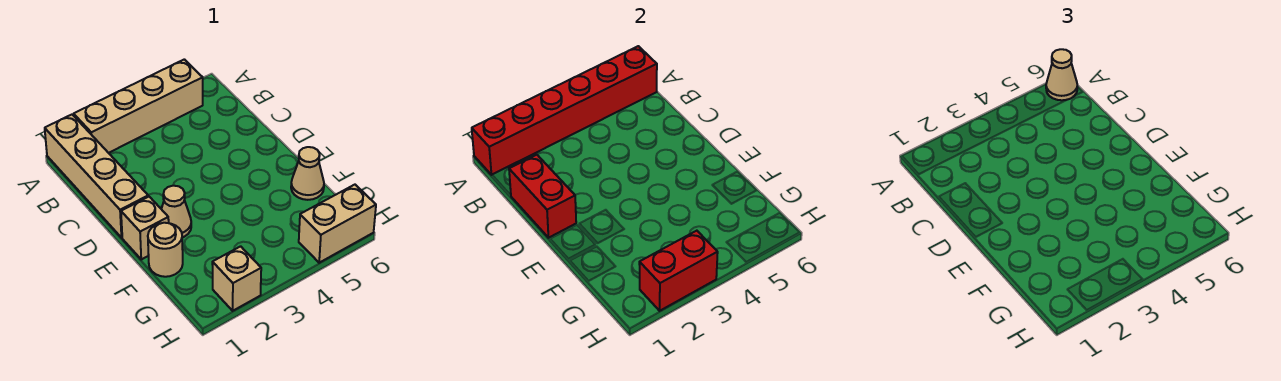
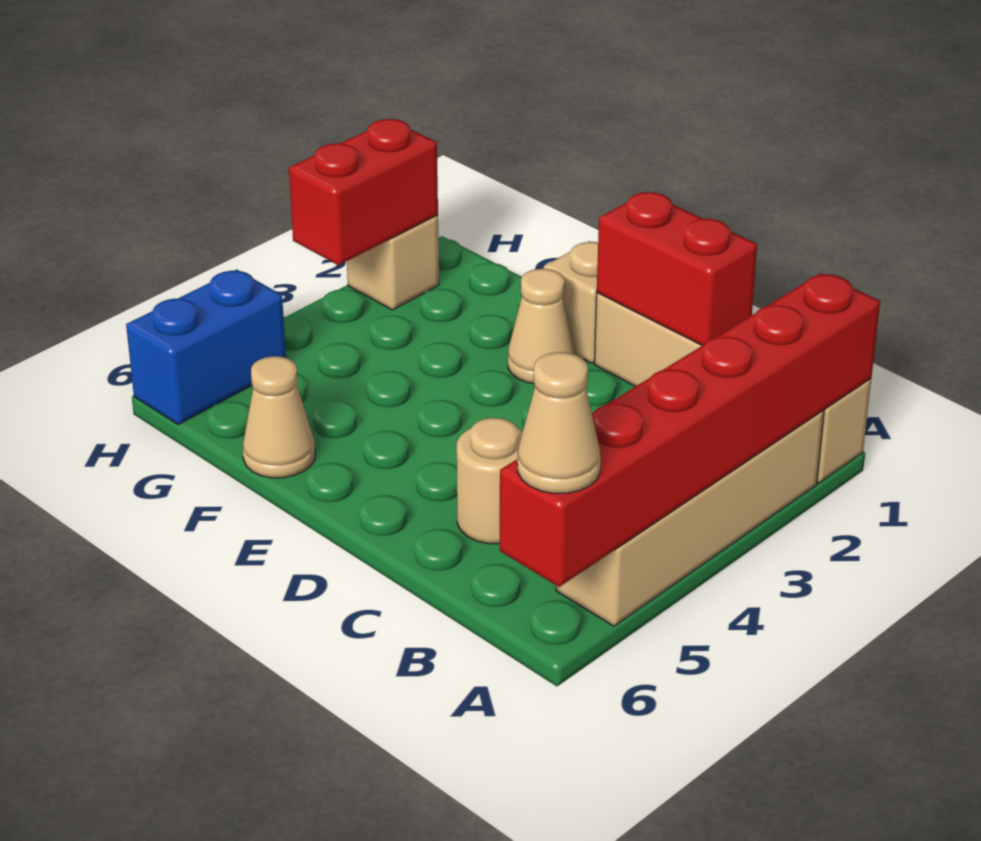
tan 1x1 round brick [148,223,183,277] -> tan 1x1 round brick moved to [457,418,523,544]
tan 1x2 brick [299,185,376,263] -> blue 1x2 brick [126,270,286,425]

